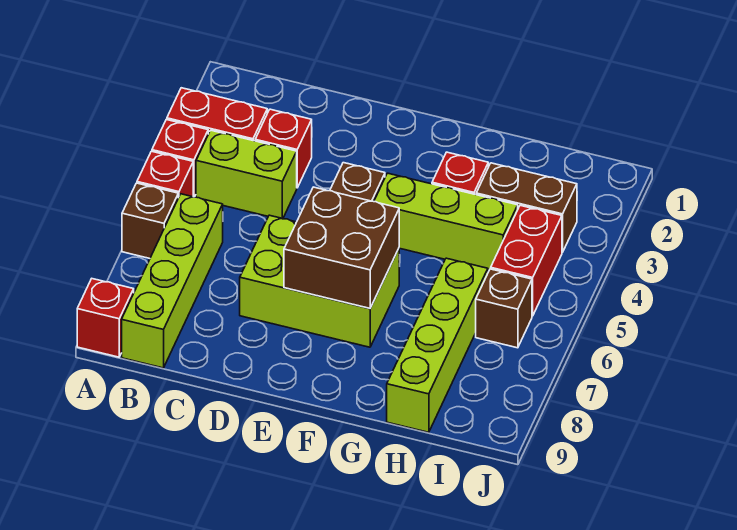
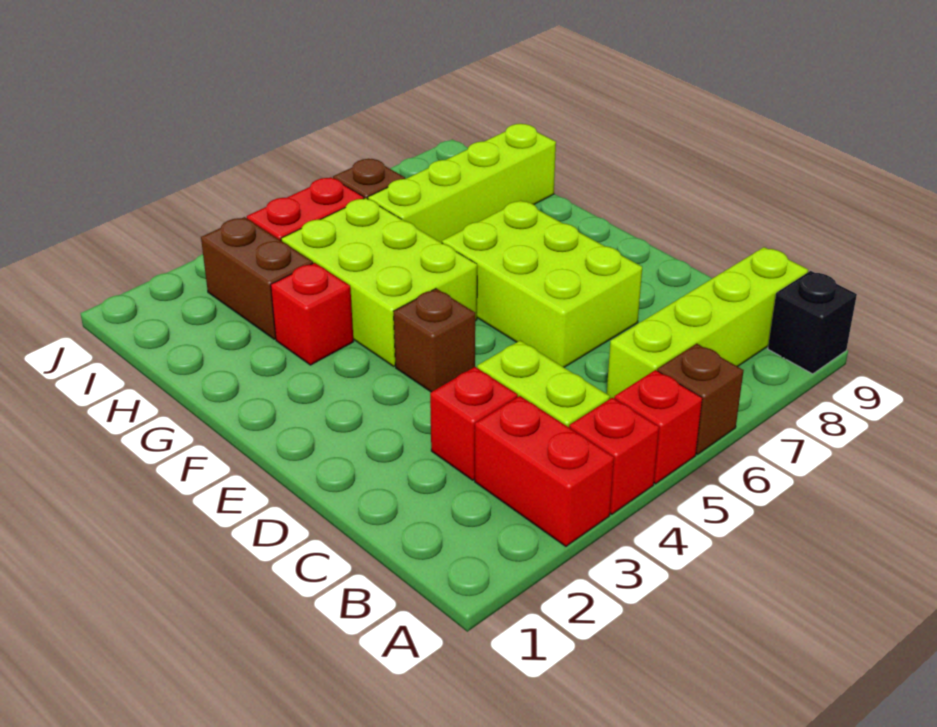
red 1x1 brick [77,279,134,357] -> black 1x1 brick [768,271,857,374]
brown 2x2 brick [284,187,399,308] -> none
lime 1x3 brick [374,173,518,270] -> lime 2x3 brick [281,198,477,366]

